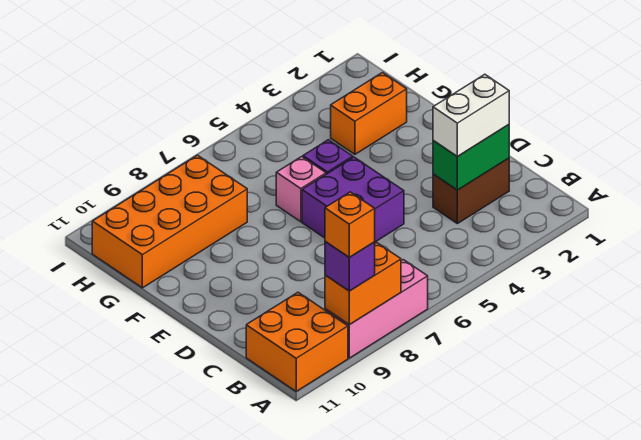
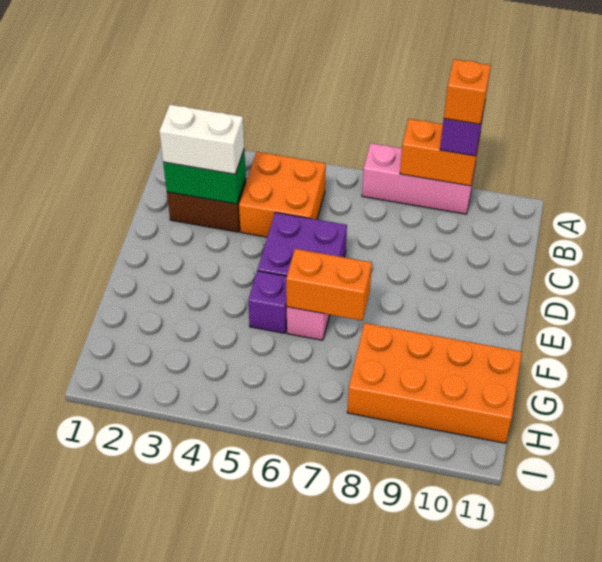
orange 2x2 brick [246,292,348,391] -> orange 2x2 brick moved to [239,152,326,237]
orange 1x2 brick [331,73,407,154] -> orange 1x2 brick moved to [286,249,372,321]

